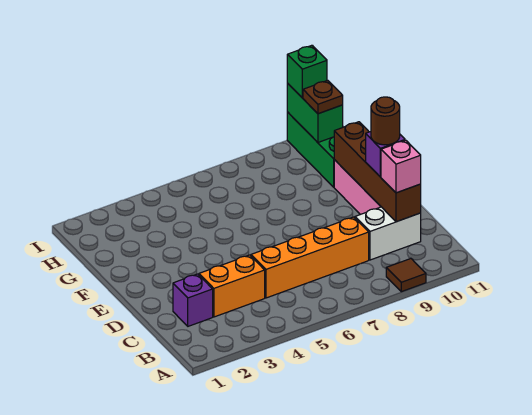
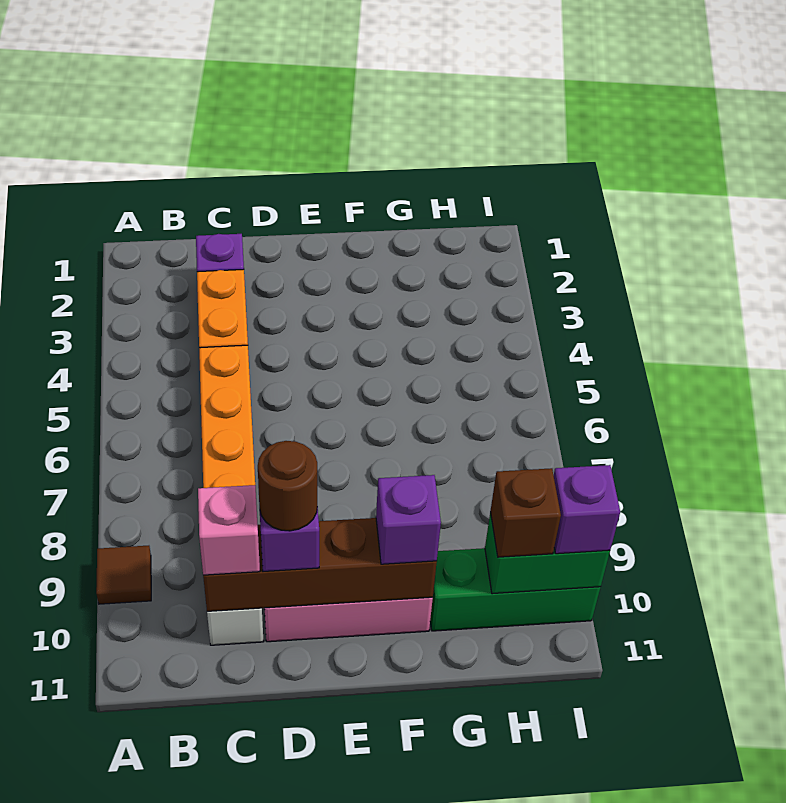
none -> purple 1x1 brick [376,475,441,564]
brown 1x1 plate [303,80,343,114] -> brown 1x1 brick [491,468,561,557]
green 1x1 brick [287,45,327,98] -> purple 1x1 brick [554,465,620,554]

